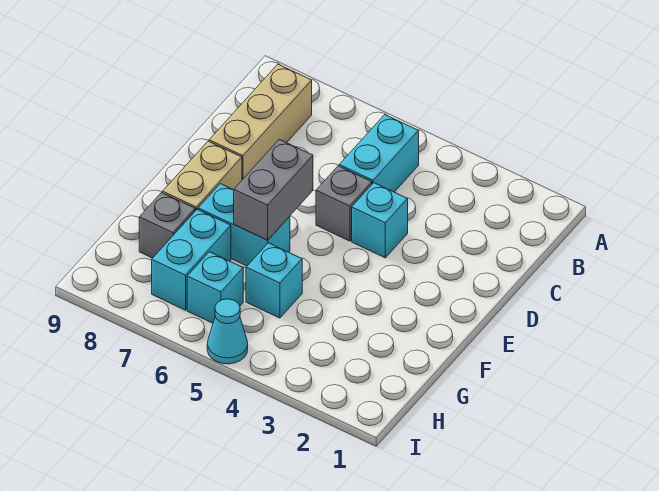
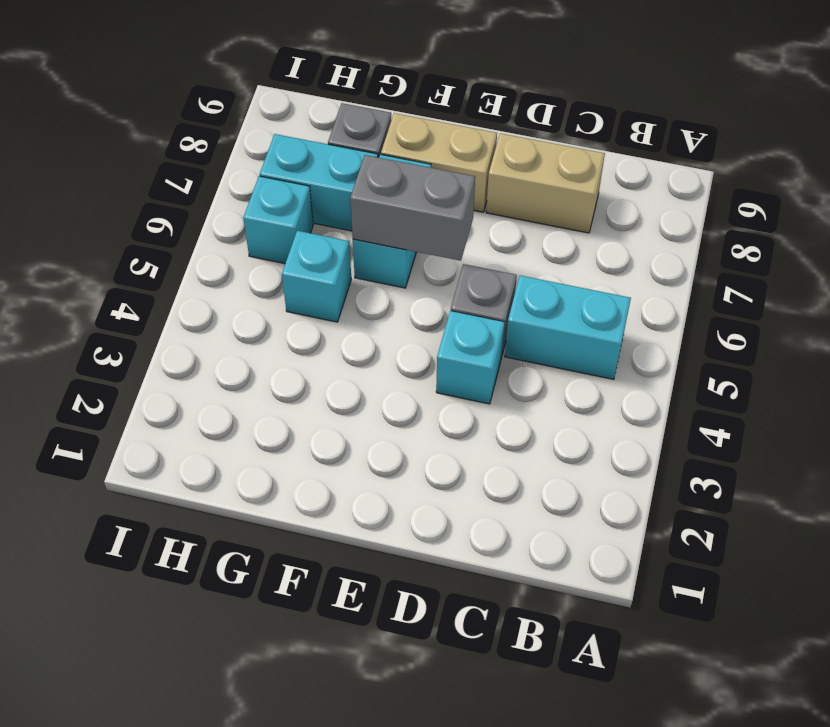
tan 1x3 brick [209,64,312,180] -> tan 1x2 brick [486,133,605,233]
cyan 1x1 cone [207,299,248,364] -> none

